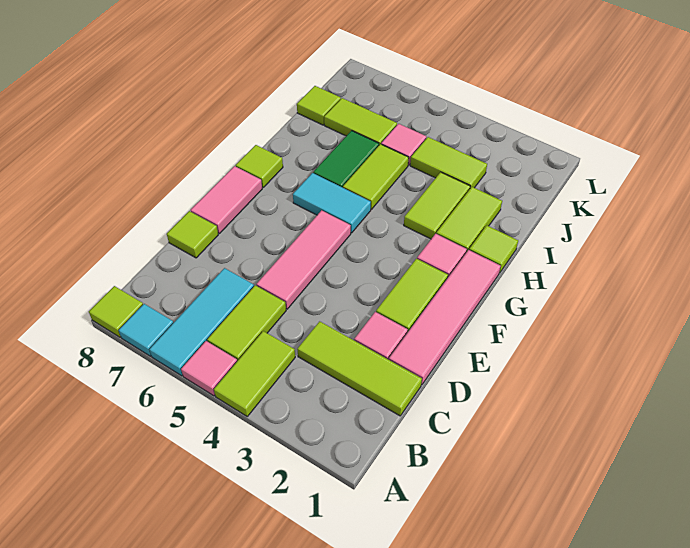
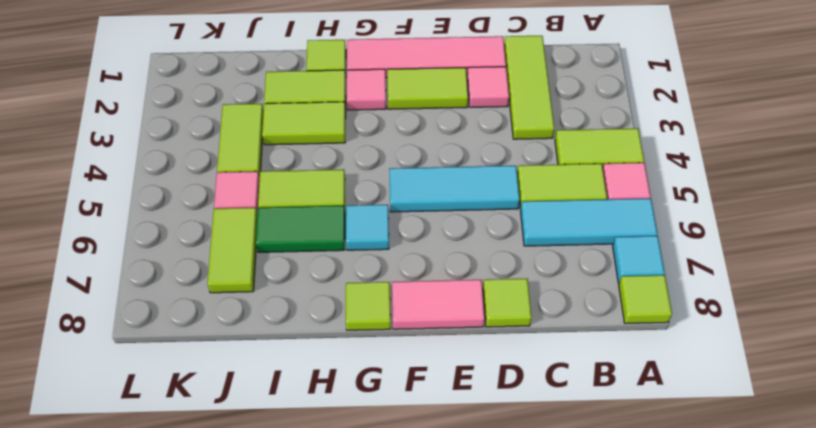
pink 1x3 tile [256,210,351,309] -> cyan 1x3 tile [389,166,520,212]
cyan 1x2 tile [293,173,371,233] -> cyan 1x1 tile [346,205,389,250]
lime 1x1 tile [297,86,341,125] -> none

